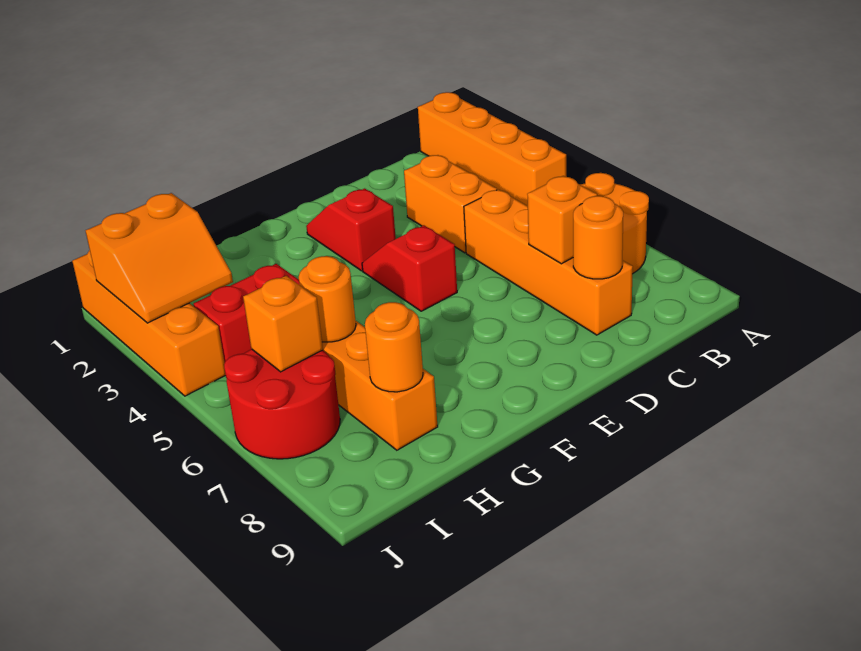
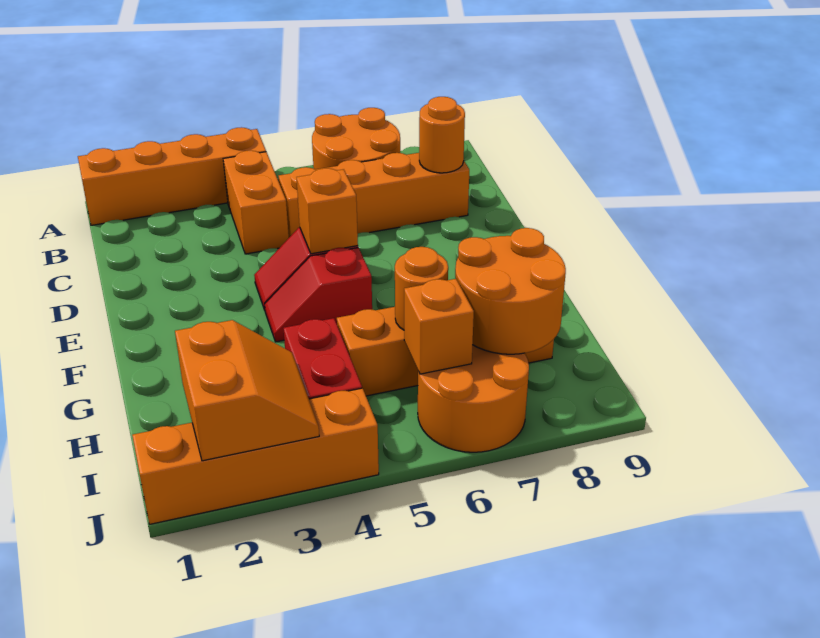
orange 1x2 brick [404,155,497,253] -> orange 1x2 brick turned to [223,151,289,254]
orange 1x1 brick [527,176,597,264] -> orange 1x1 brick moved to [297,168,358,254]
red 1x2 slope [306,188,396,271] -> red 1x2 slope moved to [265,248,372,342]
orange 1x1 round brick [365,302,423,392] -> orange 2x2 round brick [455,228,566,354]
red 2x2 round brick [224,349,340,459] -> orange 2x2 round brick [418,345,529,452]

